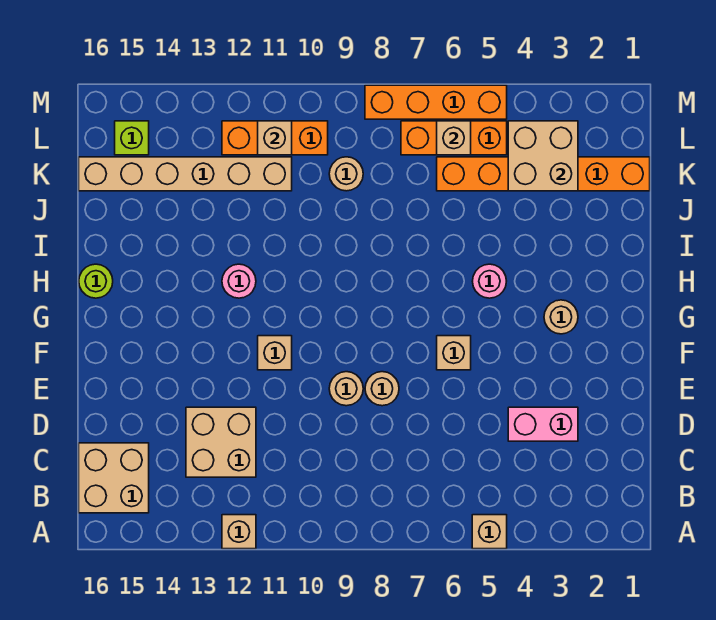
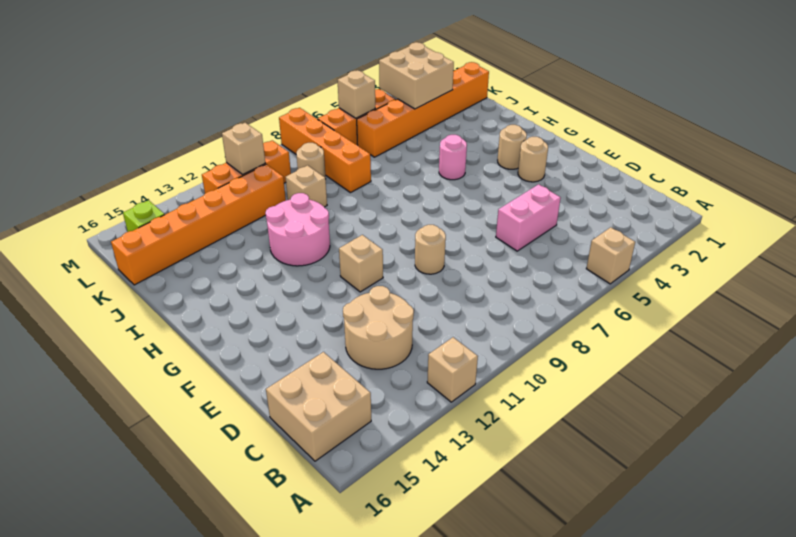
tan 2x2 brick [186,407,256,477] -> tan 2x2 round brick [343,286,414,369]
pink 1x2 brick [508,407,578,441] -> pink 1x2 brick moved to [496,184,561,251]
tan 1x1 round brick [365,372,399,406] -> tan 1x1 round brick moved to [518,137,548,182]
tan 1x1 brick [437,336,471,370] -> tan 1x1 brick moved to [285,165,327,207]
pink 1x1 round brick [222,264,256,298] -> pink 2x2 round brick [266,193,330,266]
lime 1x1 round brick [79,264,113,298] -> none
tan 1x6 brick [79,157,292,191] -> orange 1x6 brick [111,164,286,285]
orange 1x4 brick [365,85,507,119] -> orange 1x4 brick turned to [279,108,371,193]

